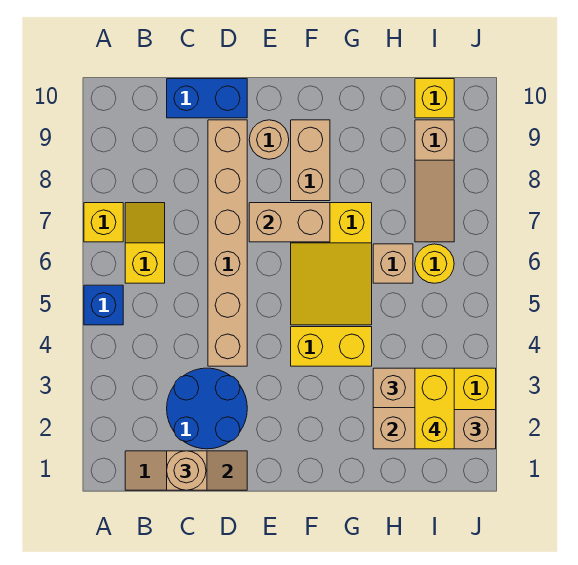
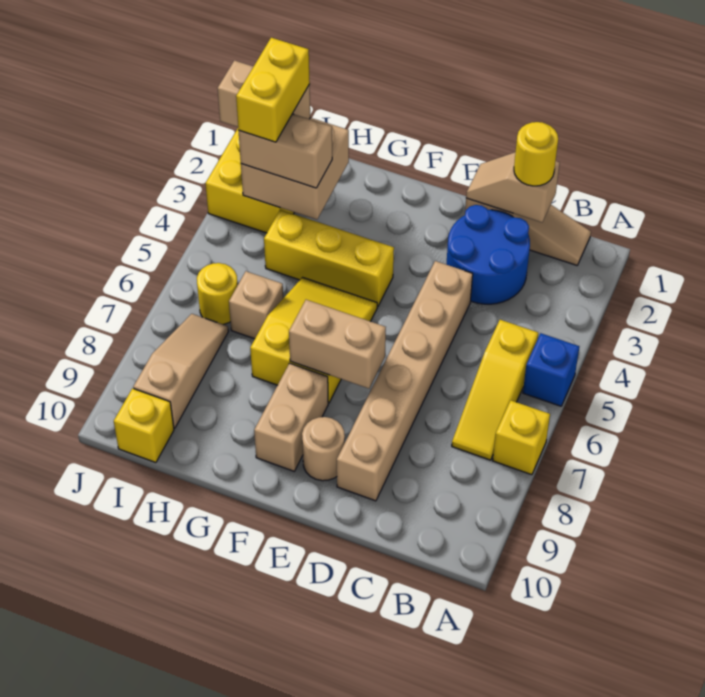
yellow 1x2 slope [125,203,165,283] -> yellow 1x3 slope [452,320,538,460]
tan 1x1 round brick [167,451,206,490] -> yellow 1x1 round brick [514,122,558,186]
blue 1x2 brick [167,79,247,118] -> none
yellow 1x2 brick [291,327,372,366] -> yellow 1x3 brick [264,210,394,306]

